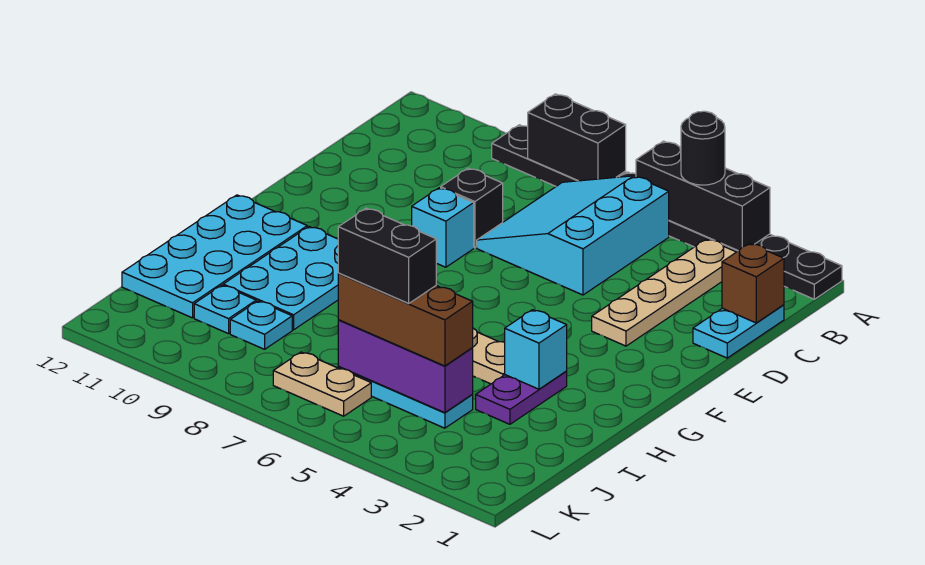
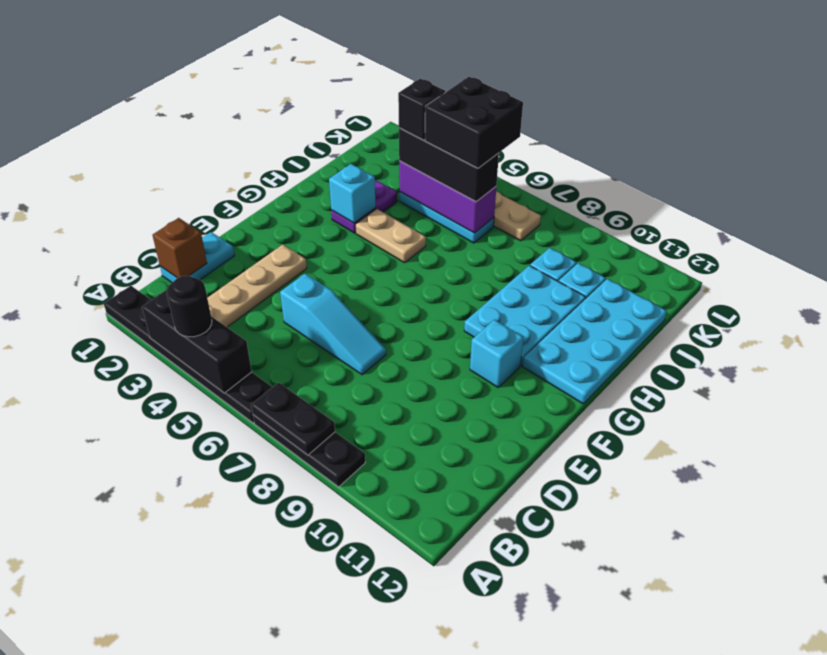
black 1x2 brick [528,94,626,181] -> black 1x2 plate [251,383,335,455]
cyan 3x3 slope [477,176,669,295] -> cyan 1x3 slope [280,274,386,375]
black 1x1 brick [441,168,503,248] -> black 1x1 brick moved to [398,79,446,140]
cyan 1x1 brick [412,188,474,267] -> cyan 1x1 brick moved to [470,320,523,387]
brown 1x3 brick [338,273,473,366] -> black 1x3 brick [399,128,499,202]
black 1x2 brick [338,208,436,303] -> black 2x2 brick [425,77,523,168]

